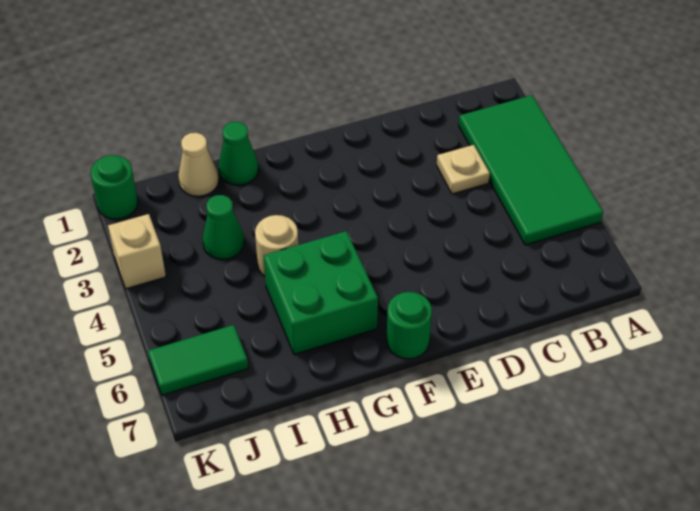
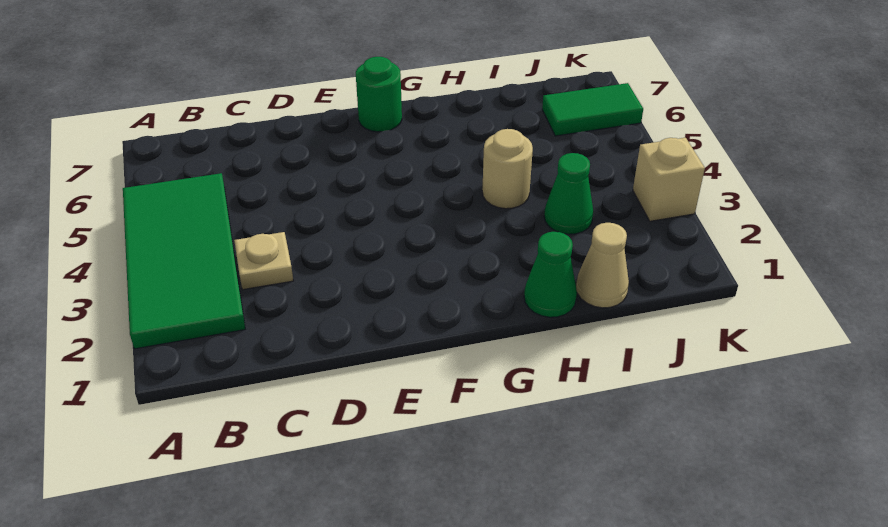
green 2x2 brick [264,231,378,355] -> none
green 1x1 round brick [90,155,138,219] -> none

